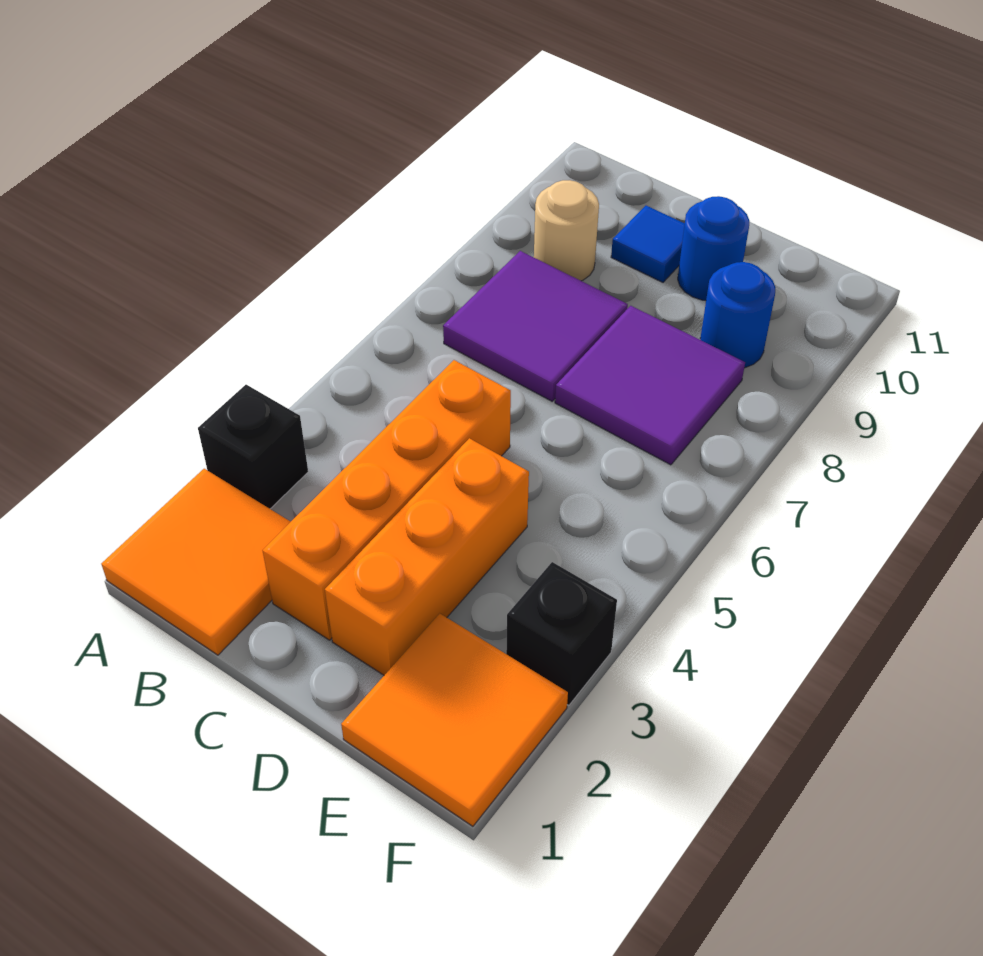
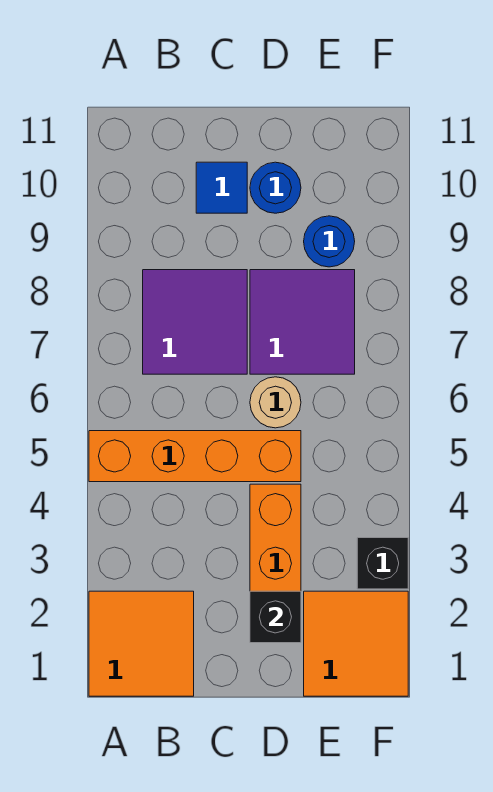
black 1x1 brick [198,385,308,509] -> black 1x1 brick moved to [250,591,301,643]
tan 1x1 round brick [534,180,599,281] -> tan 1x1 round brick moved to [250,377,301,428]
orange 1x4 brick [262,360,511,640] -> orange 1x4 brick turned to [89,431,301,482]

